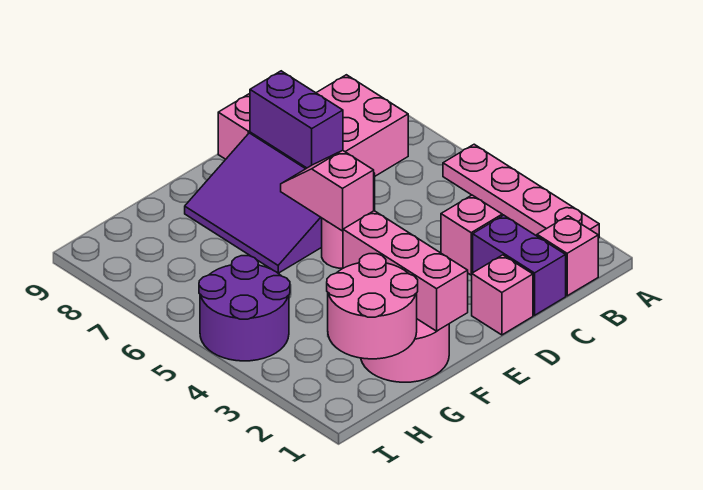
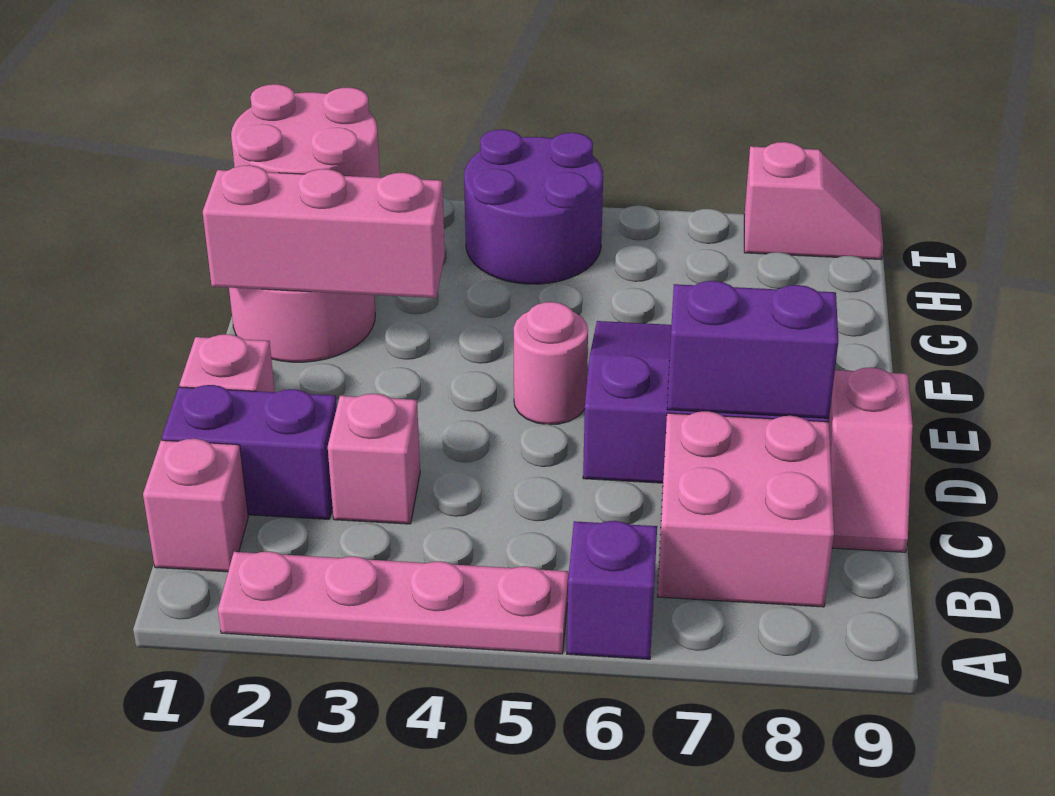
none -> purple 1x1 brick [567,521,657,659]
pink 1x2 slope [281,150,374,231] -> pink 1x2 slope moved to [744,142,883,259]

